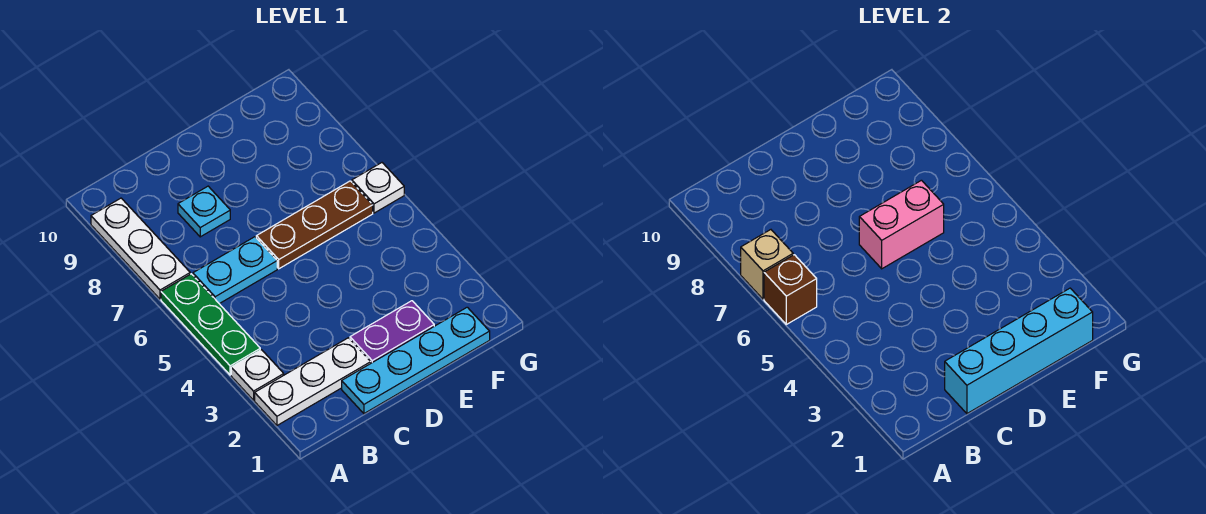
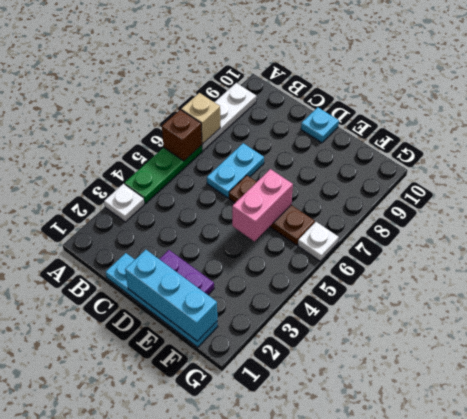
white 1x3 plate [255,338,371,425] -> none
cyan 1x2 plate [193,237,277,304] -> cyan 1x2 plate turned to [207,143,264,198]
cyan 1x4 brick [945,288,1093,414] -> cyan 1x3 brick [125,250,217,341]
cyan 1x1 plate [178,186,230,237] -> cyan 1x1 plate moved to [301,107,339,143]
pink 1x2 brick [859,180,944,269] -> pink 1x2 brick turned to [232,169,293,241]

